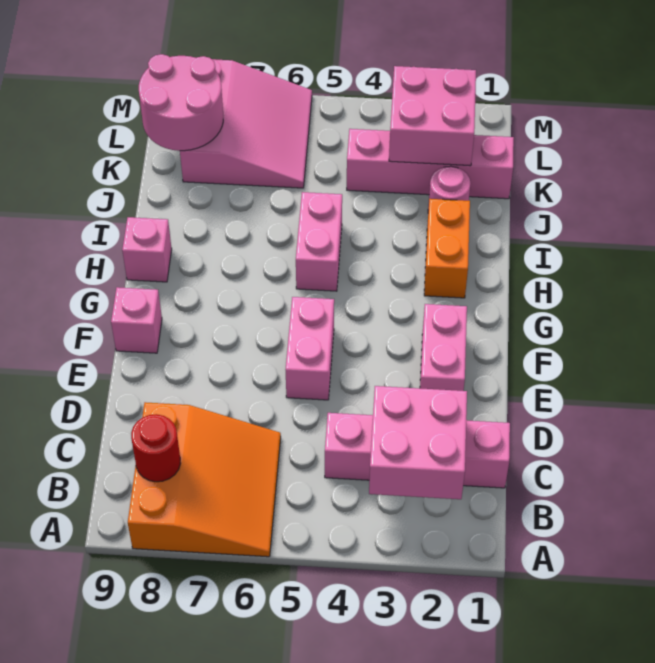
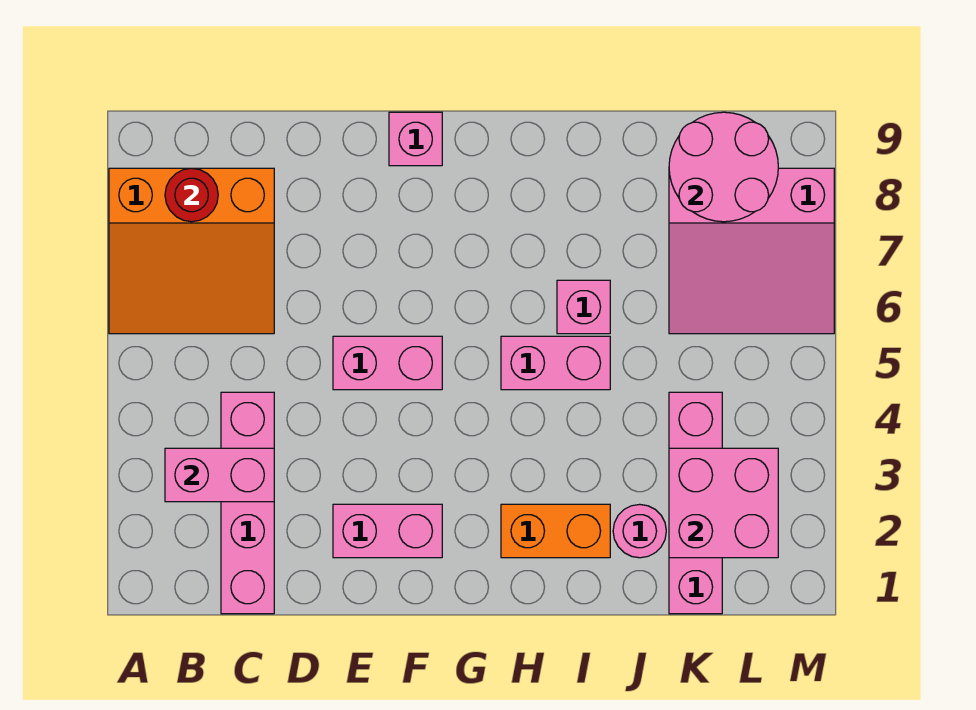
pink 2x2 brick [369,386,467,499] -> pink 1x2 brick [165,448,274,502]
pink 1x1 brick [122,217,172,282] -> pink 1x1 brick moved to [557,280,610,334]

